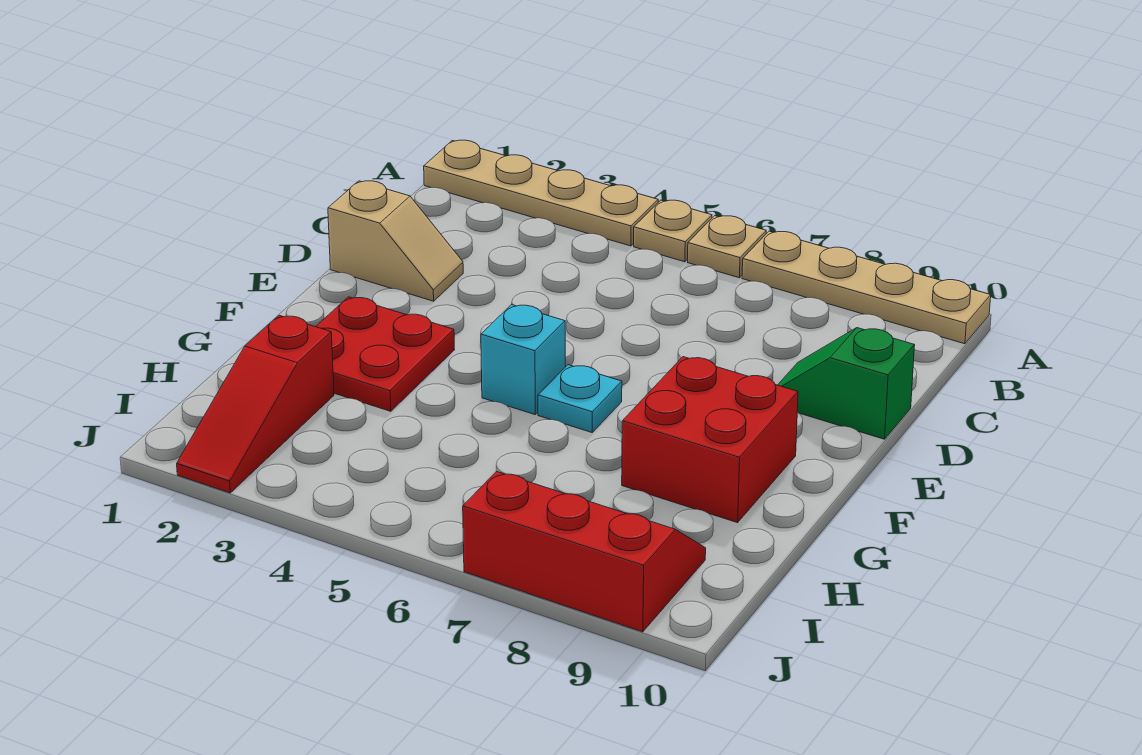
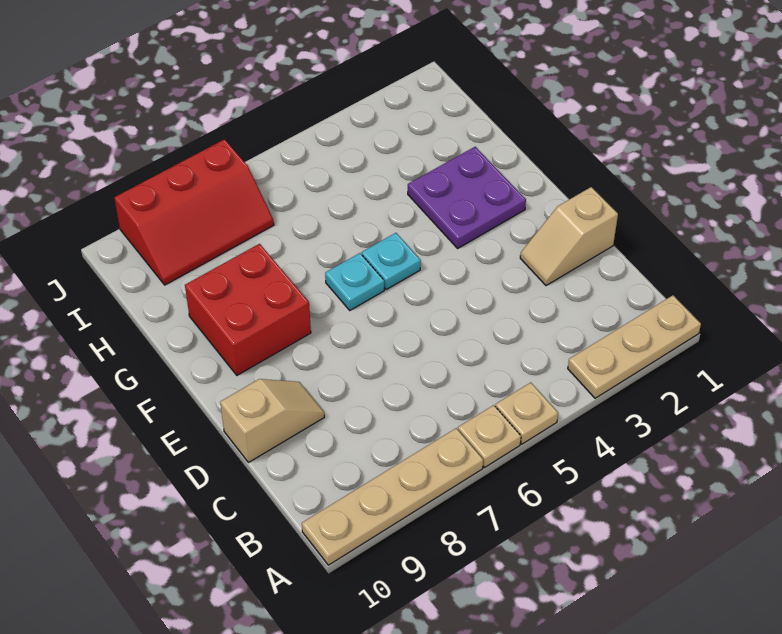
tan 1x4 plate [424,140,658,246] -> tan 1x3 plate [568,295,701,398]
green 1x2 slope [778,328,915,439] -> tan 1x2 slope [220,379,324,462]
red 2x2 plate [316,297,455,411] -> purple 2x2 plate [408,147,526,248]
cyan 1x1 brick [481,304,565,414] -> cyan 1x1 plate [362,233,421,289]
red 1x3 slope [177,315,334,493] -> none

